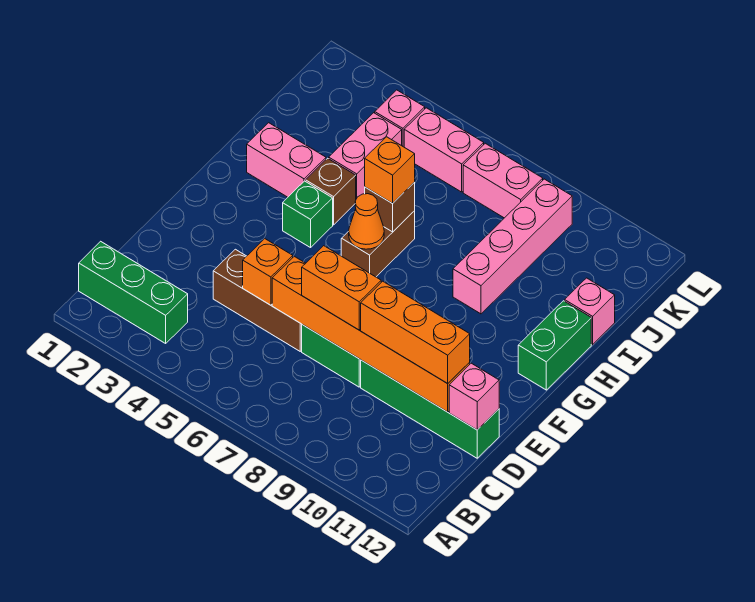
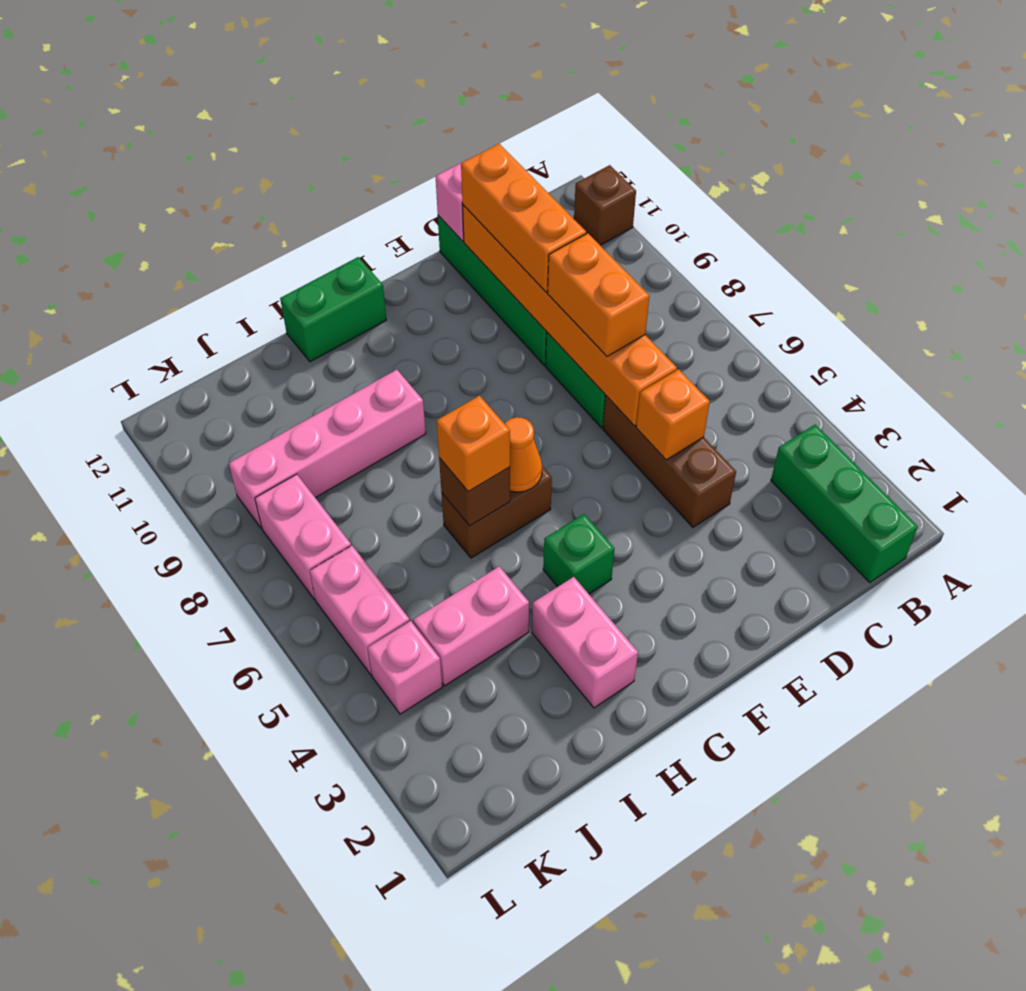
brown 1x1 brick [306,158,356,225] -> brown 1x1 brick moved to [574,165,636,245]
pink 1x1 brick [565,278,615,344] -> none

